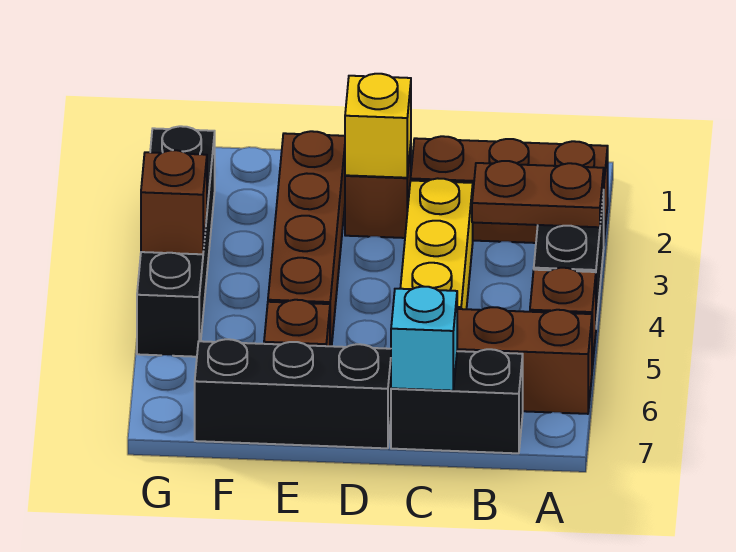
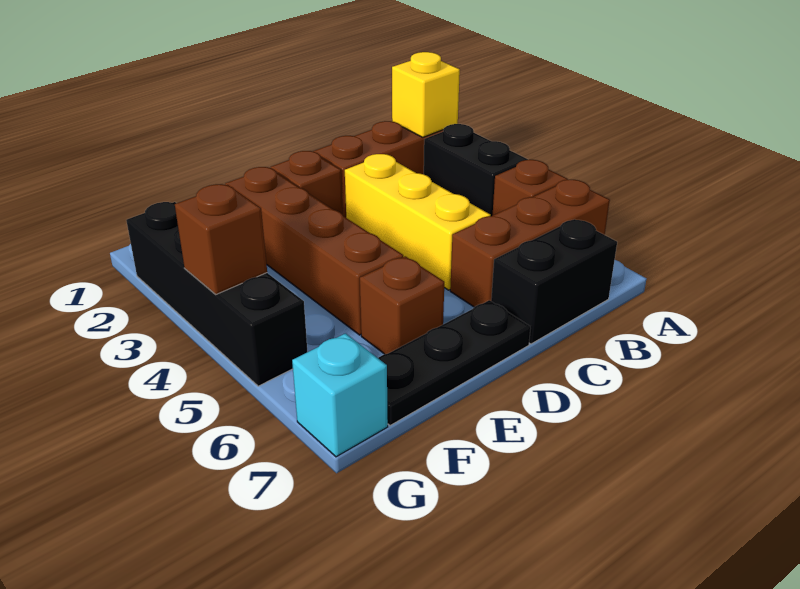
brown 1x2 plate [472,161,604,227] -> none
cyan 1x1 brick [391,287,457,391] -> cyan 1x1 brick moved to [292,333,388,457]
yellow 1x1 brick [345,74,411,178] -> yellow 1x1 brick moved to [392,52,460,137]
black 1x3 brick [195,339,391,448] -> black 1x3 plate [378,300,531,426]

